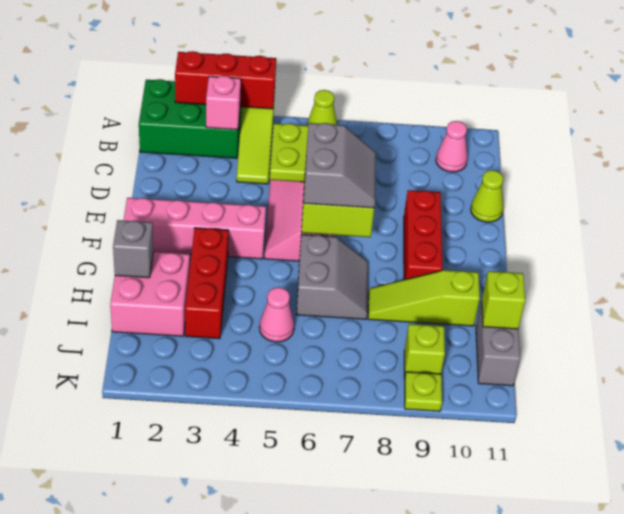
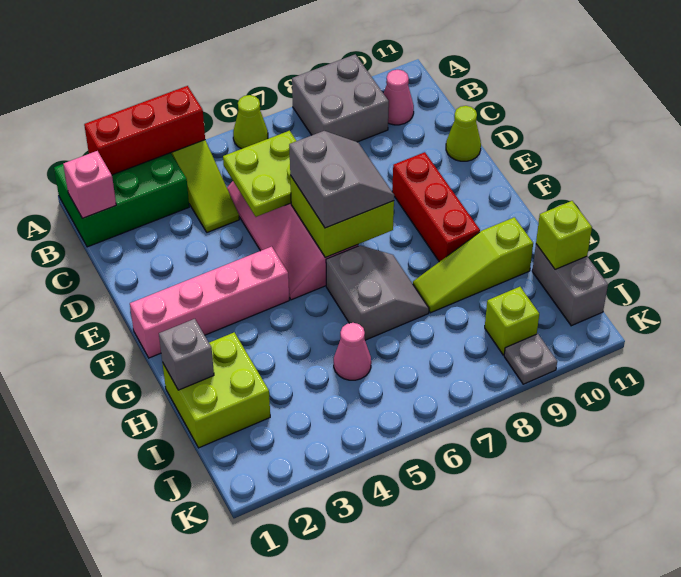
none -> grey 2x2 brick [292,54,389,142]
pink 1x1 brick [206,76,241,130] -> pink 1x1 brick moved to [63,151,116,218]
red 1x3 brick [185,228,228,339] -> none
pink 2x2 brick [110,252,190,336] -> lime 2x2 brick [162,332,270,448]
lime 1x1 plate [405,372,442,411] -> grey 1x1 plate [504,334,557,384]

